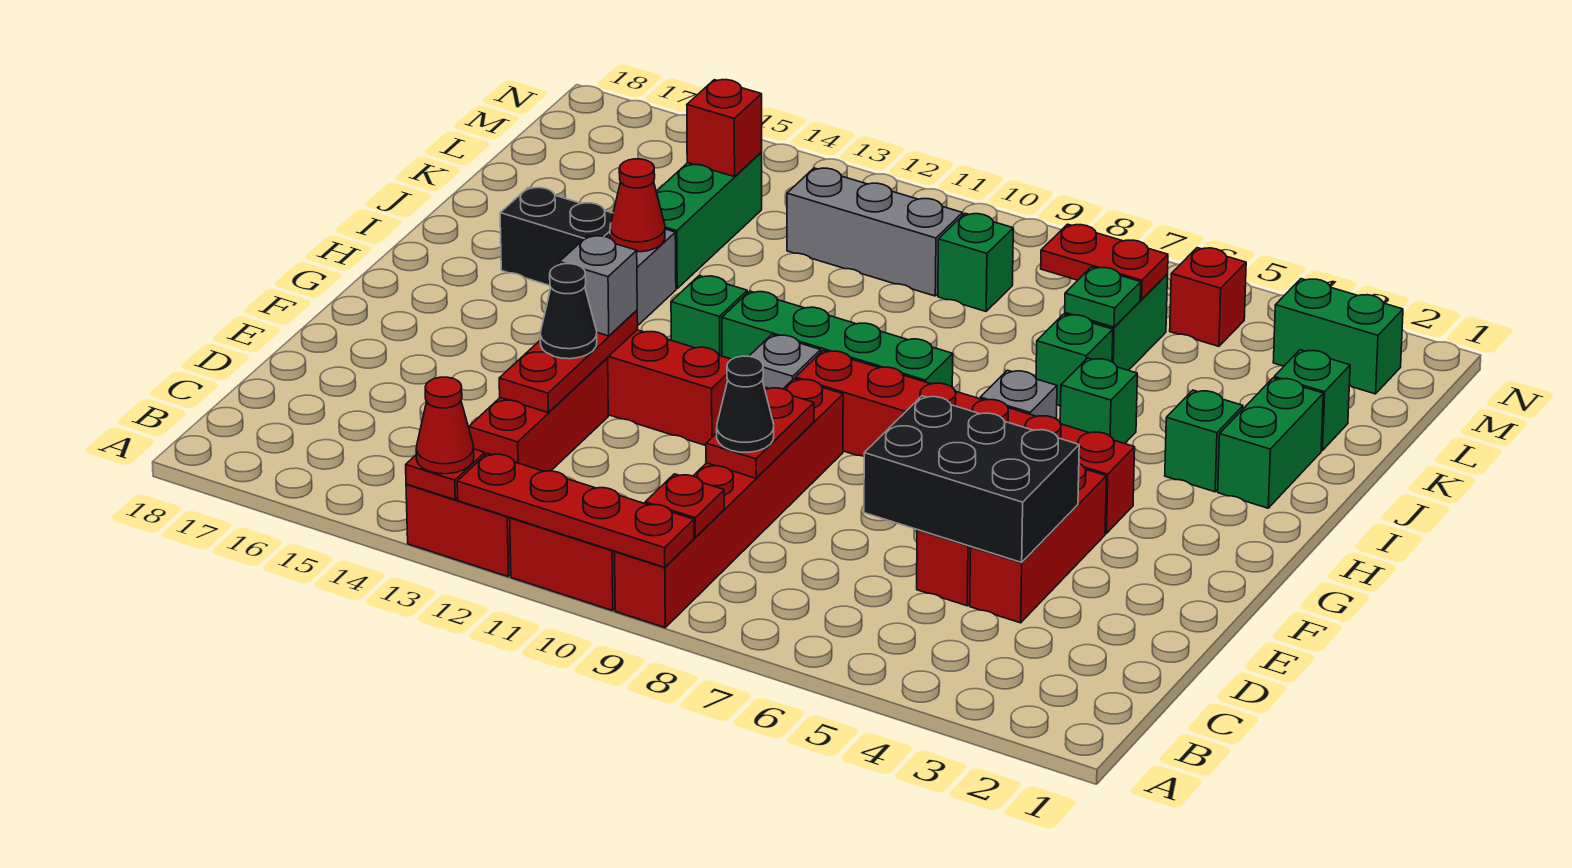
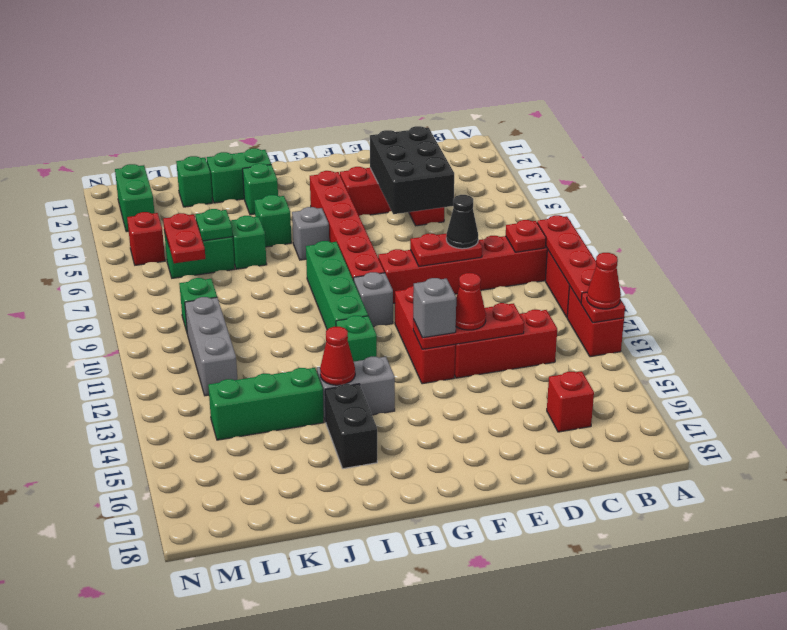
black 1x1 cone [540,264,597,359] -> red 1x1 cone [456,273,486,330]
red 1x1 brick [687,80,762,177] -> red 1x1 brick moved to [547,371,594,432]

